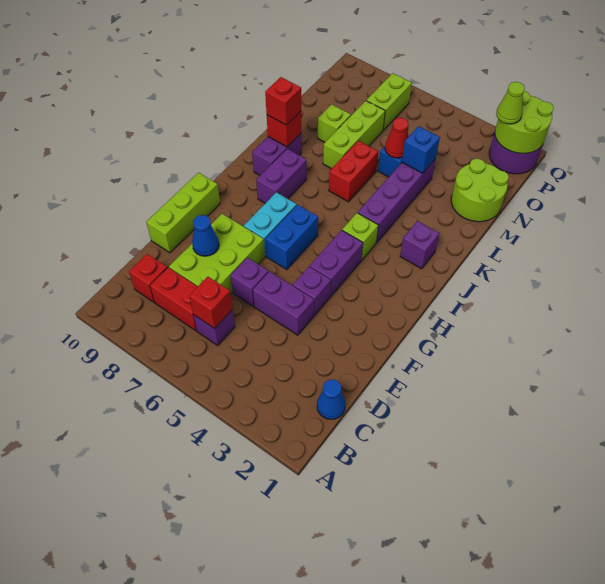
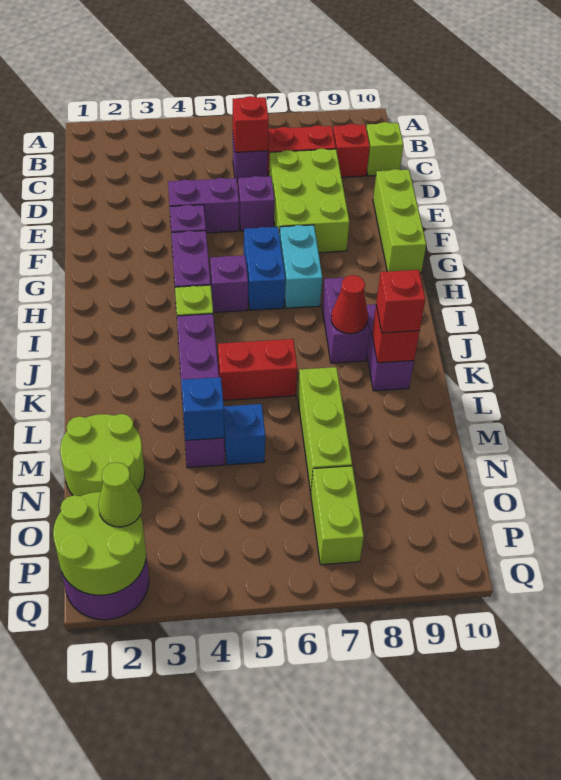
blue 1x1 cone [317,380,345,419] -> none
blue 1x1 cone [192,215,219,256] -> none
purple 1x1 brick [400,221,439,269] -> purple 1x1 brick moved to [210,255,248,312]
red 1x2 brick [329,141,378,202] -> red 1x2 brick turned to [218,339,297,400]
red 1x1 cone [385,118,409,158] -> red 1x1 cone moved to [331,275,368,334]
lime 1x1 brick [318,104,351,142] -> lime 1x1 brick moved to [366,122,403,176]

